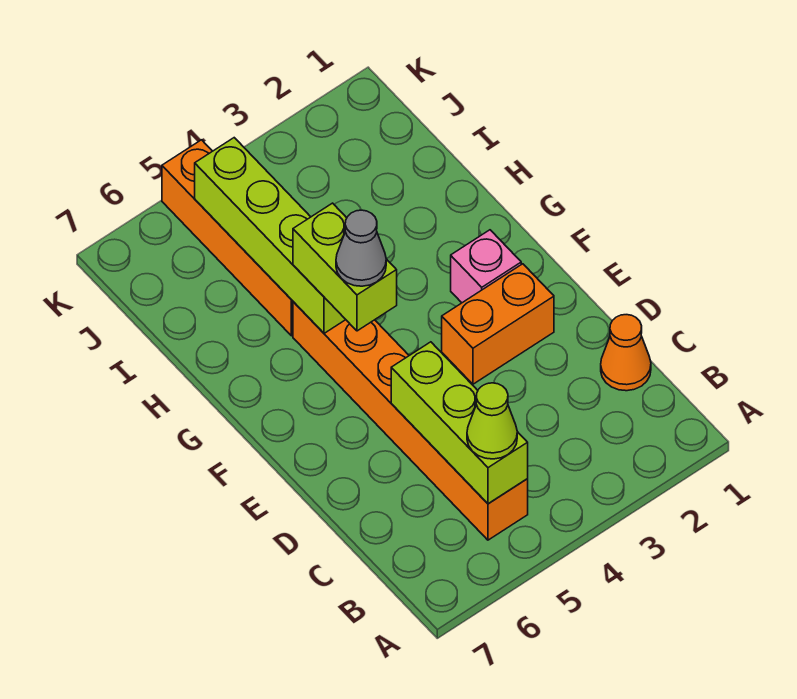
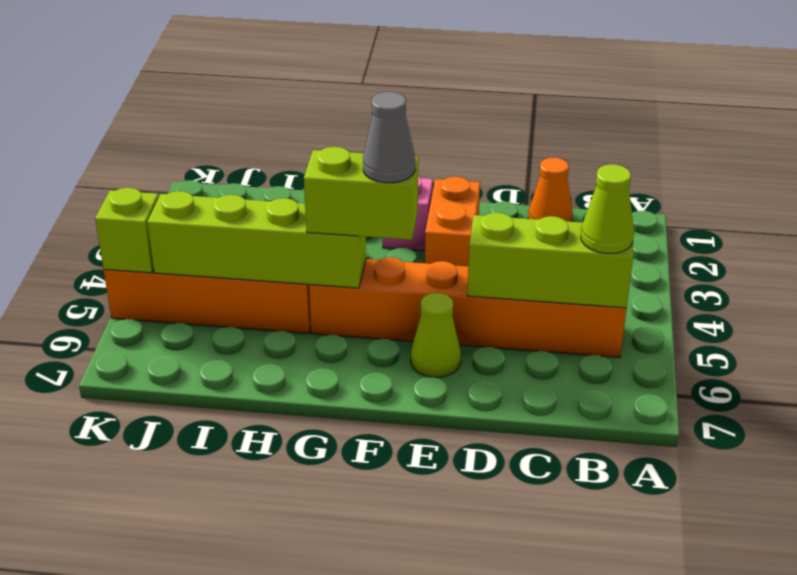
none -> lime 1x1 cone [411,293,461,377]
none -> lime 1x1 brick [95,188,159,273]

